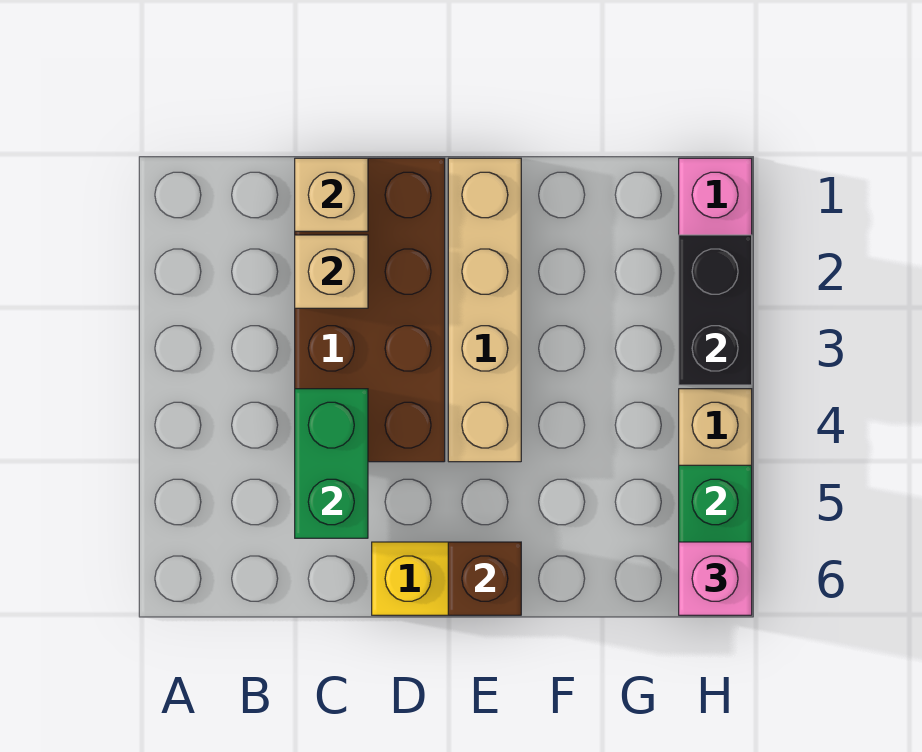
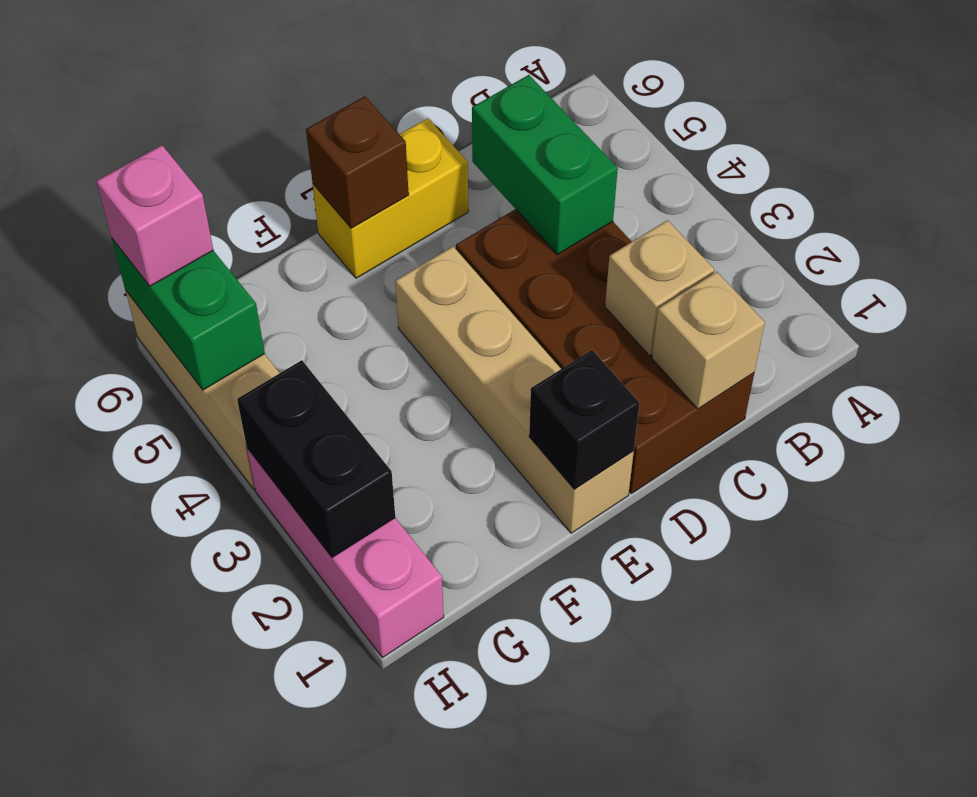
none -> black 1x1 brick [529,350,640,489]

